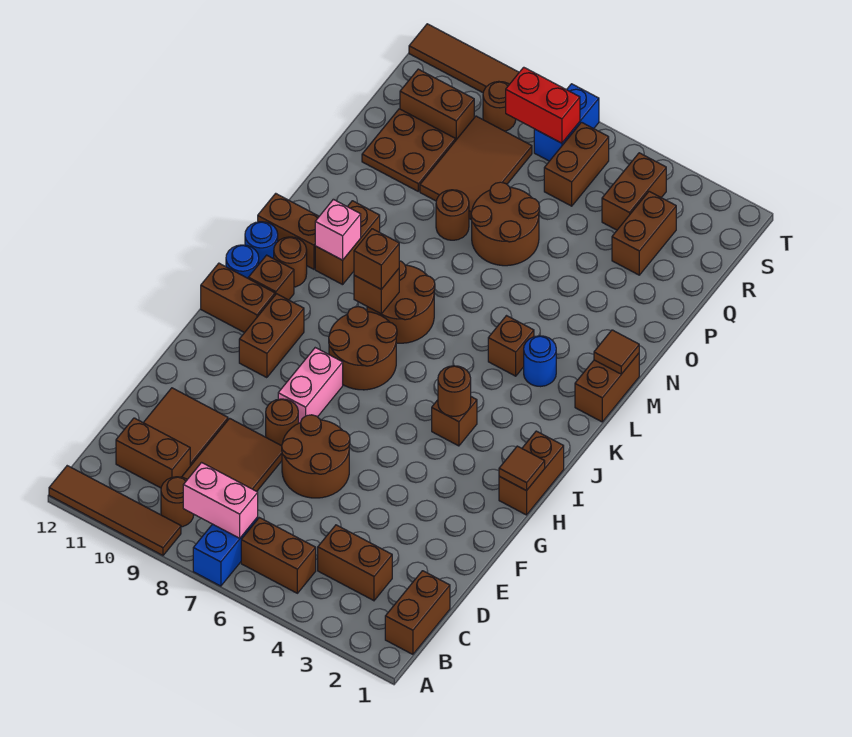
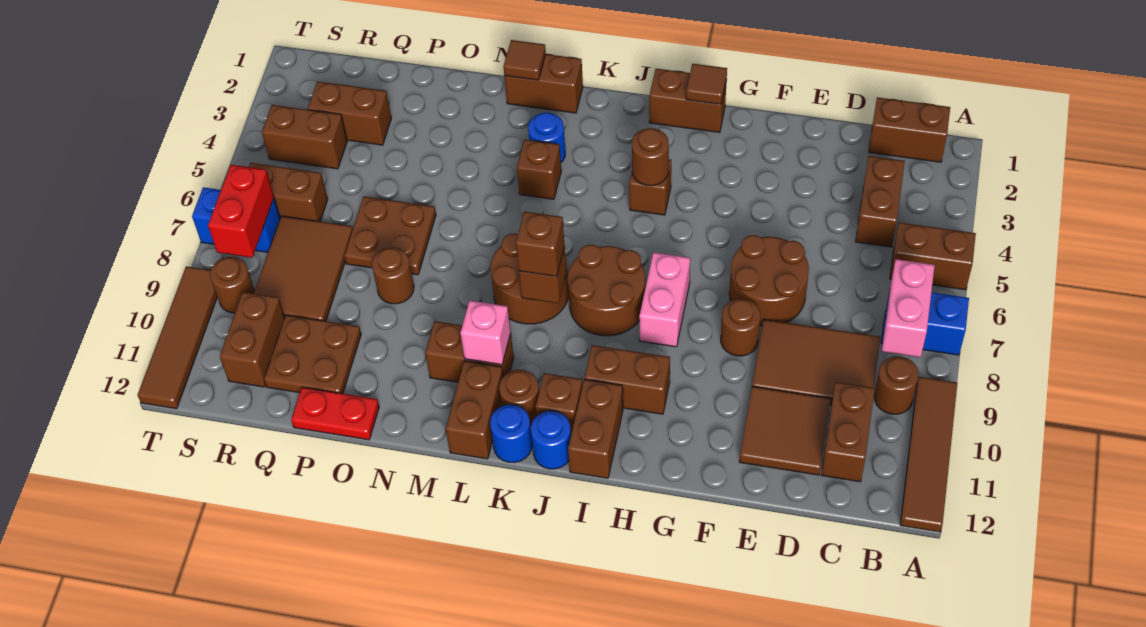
brown 1x2 brick [241,518,316,593] -> brown 1x2 brick turned to [890,222,976,290]
pink 1x2 brick [278,348,343,423] -> pink 1x2 brick turned to [639,252,690,347]
brown 2x2 round brick [471,182,540,266] -> brown 2x2 plate [344,196,436,275]
none -> red 1x2 plate [291,387,379,440]
brown 2x3 tile [420,116,532,219] -> brown 2x3 tile turned to [254,216,353,321]

